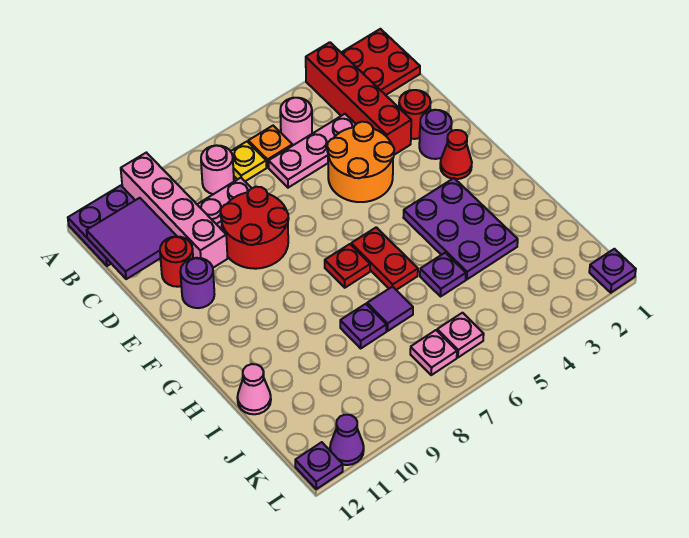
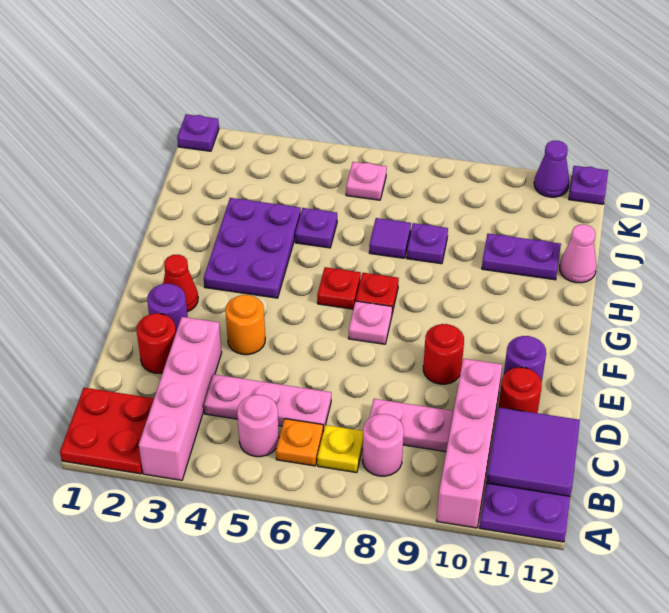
red 1x4 brick [306,42,411,155] -> pink 1x4 brick [139,317,222,480]
orange 2x2 round brick [327,122,394,202] -> orange 1x1 round brick [225,295,265,355]
red 2x2 round brick [220,187,289,269] -> red 1x1 round brick [423,324,464,384]
red 1x2 plate [351,227,418,290] -> red 1x1 plate [317,267,361,309]
none -> purple 1x2 plate [482,234,561,280]
pink 1x1 plate [410,330,457,375] -> pink 1x1 plate moved to [349,301,392,344]

